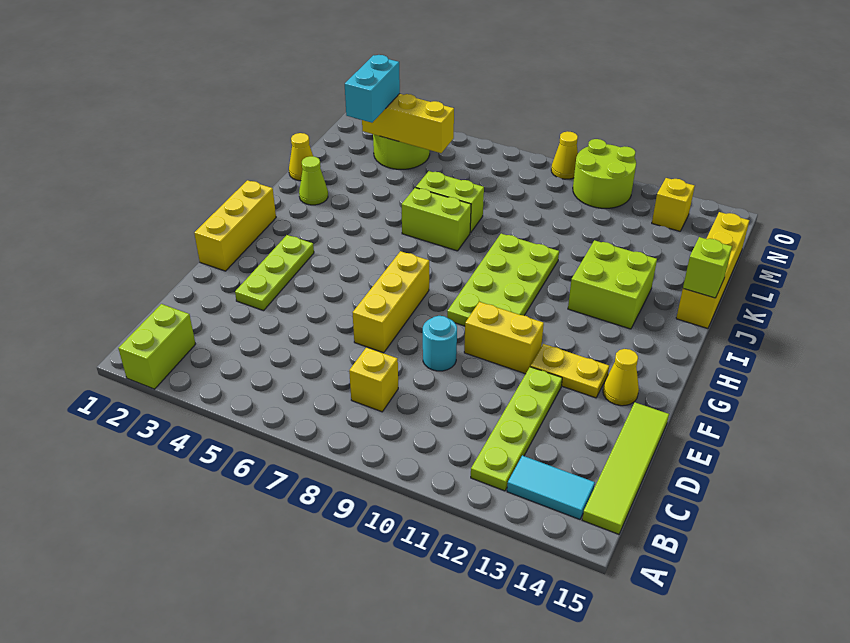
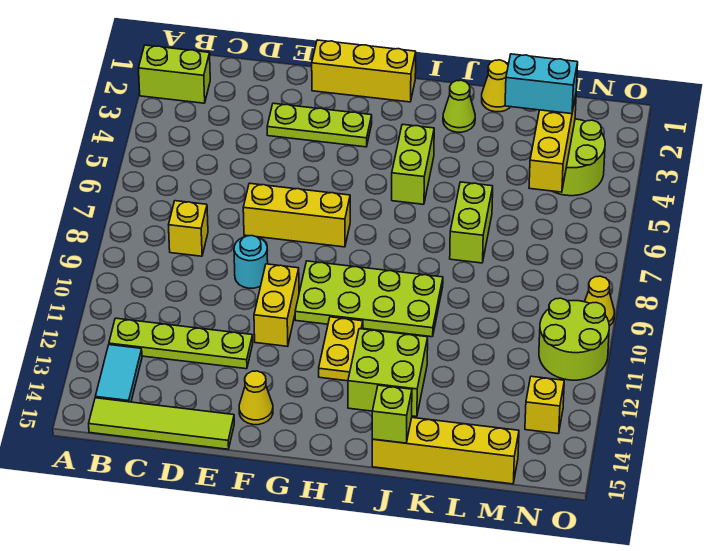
yellow 1x2 plate [531,344,609,398] -> yellow 1x2 plate moved to [319,317,363,381]
lime 1x2 brick [402,188,471,251] -> lime 1x2 brick moved to [392,124,434,204]

